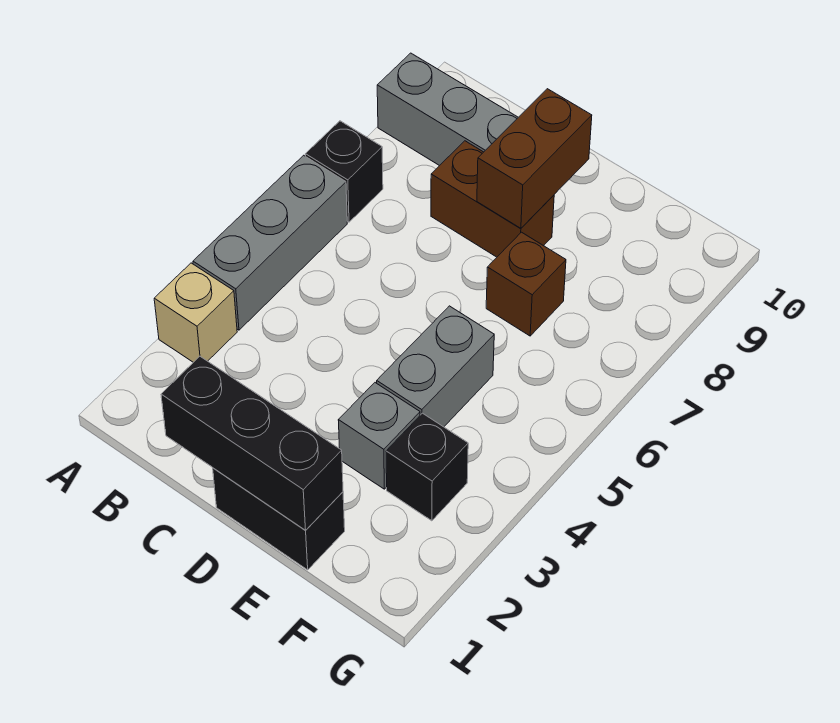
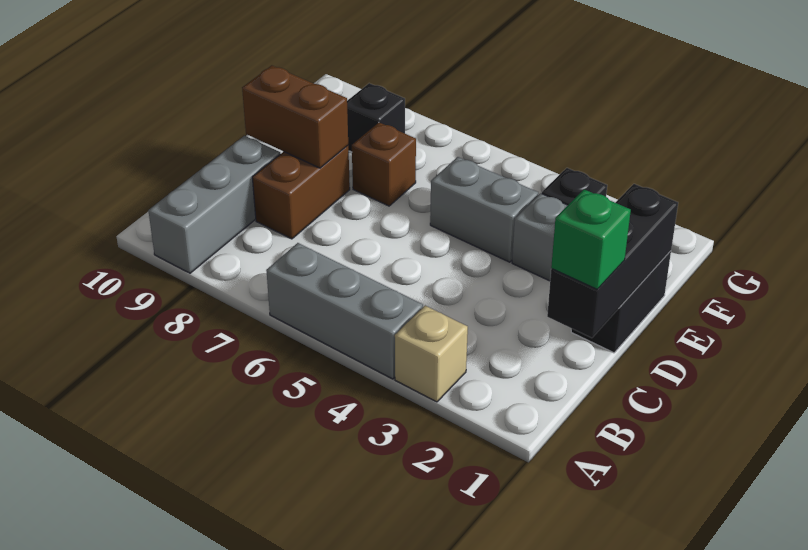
black 1x1 brick [305,121,383,222] -> black 1x1 brick moved to [347,83,405,152]
none -> green 1x1 brick [551,189,631,289]

